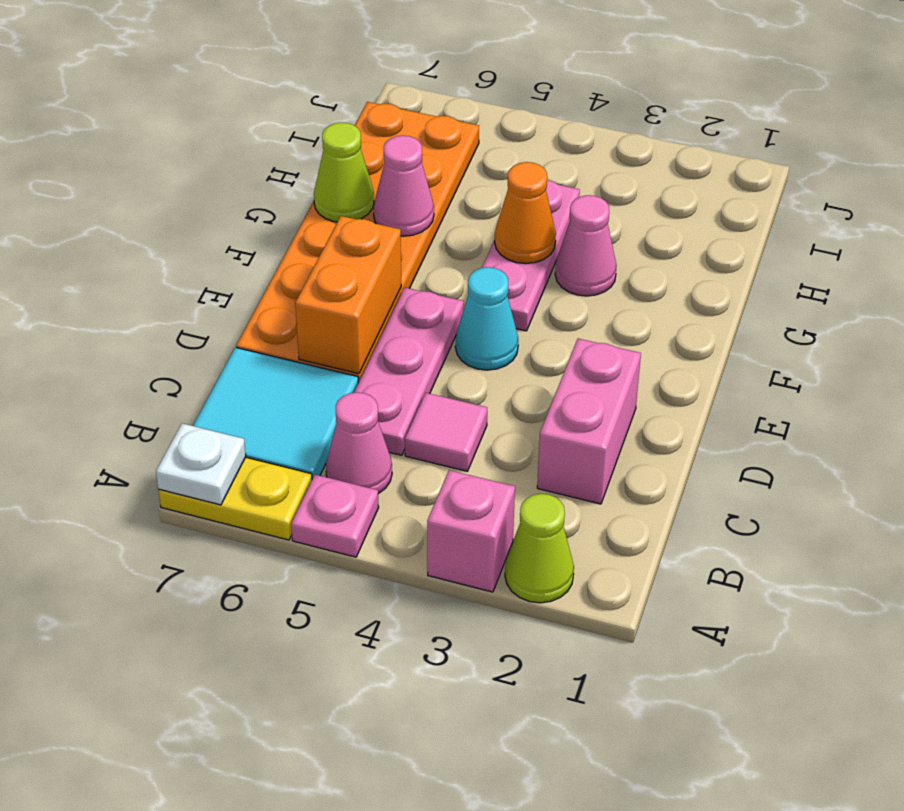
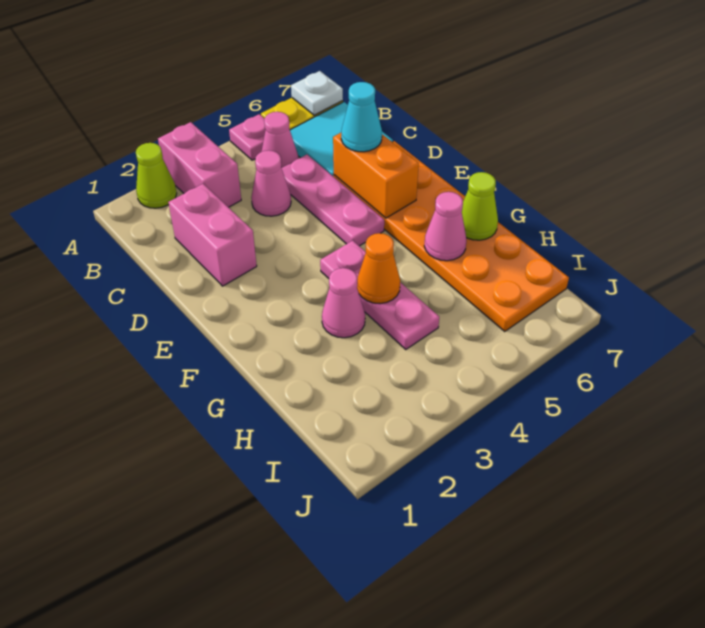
pink 1x1 brick [427,470,515,592] -> pink 1x2 brick [158,122,241,207]
pink 1x1 tile [405,393,487,471] -> pink 1x1 cone [251,150,291,216]
cyan 1x1 cone [455,267,518,370] -> cyan 1x1 cone moved to [341,82,382,152]

